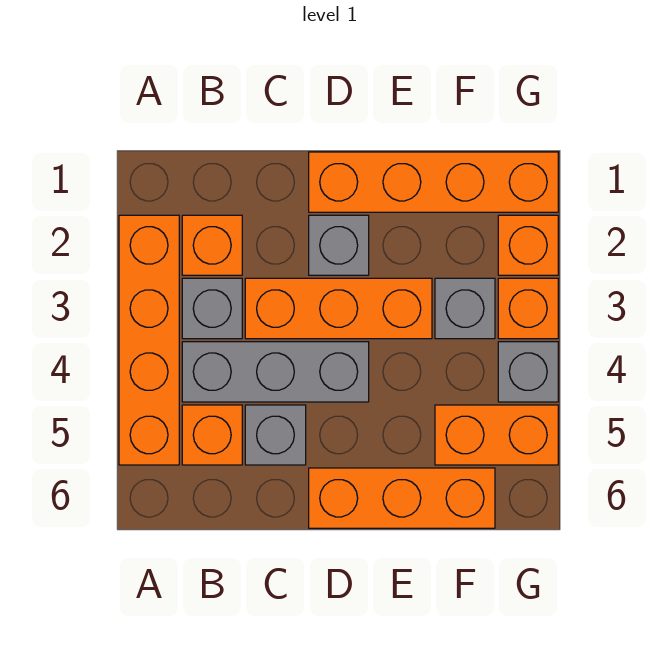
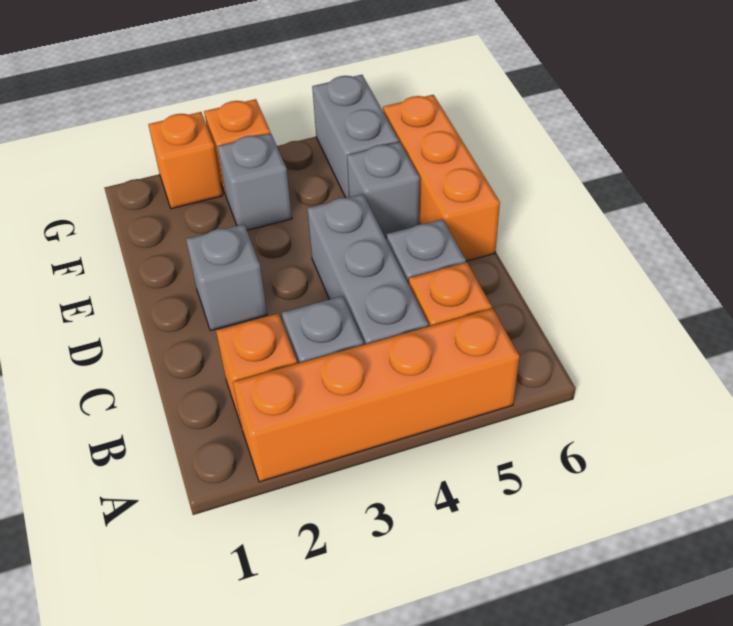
orange 1x3 brick [245,278,432,339] -> none
orange 1x4 brick [309,152,558,212] -> none
orange 1x2 brick [435,405,558,465] -> grey 1x2 brick [312,75,399,198]
grey 1x1 brick [498,342,558,402] -> grey 1x1 brick moved to [347,142,420,238]

